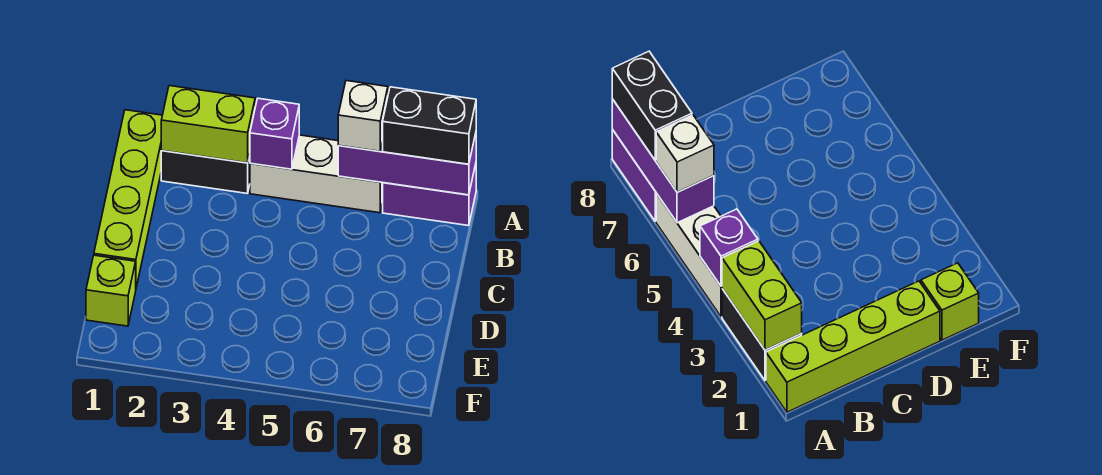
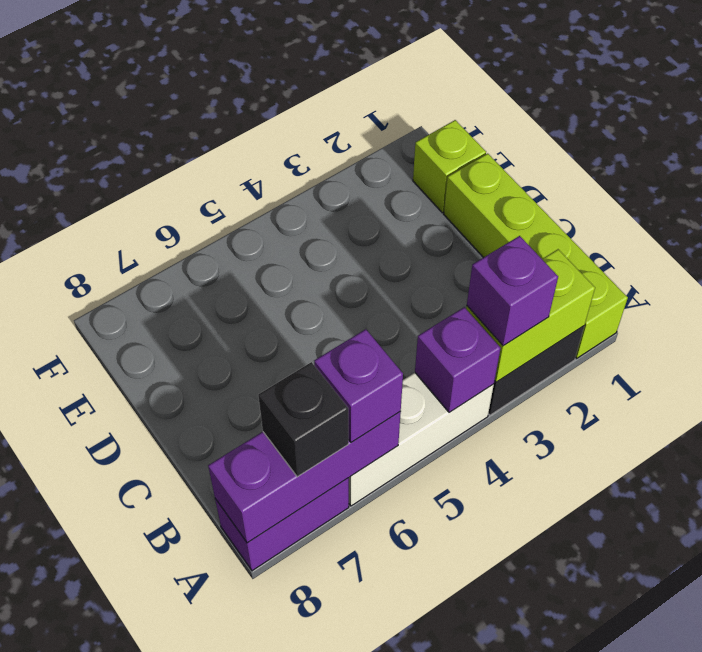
none -> purple 1x1 brick [467,236,558,346]
white 1x1 brick [338,81,388,151] -> purple 1x1 brick [314,329,403,442]
black 1x2 brick [383,87,476,164] -> black 1x1 brick [258,362,348,477]

